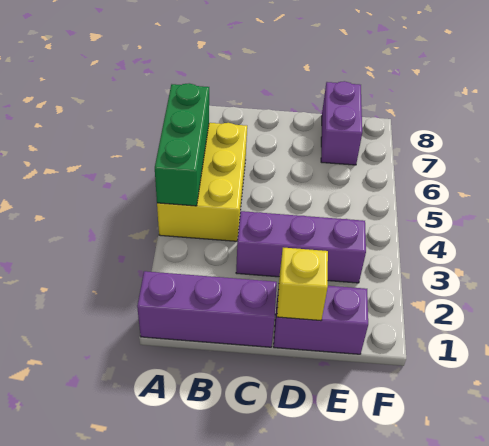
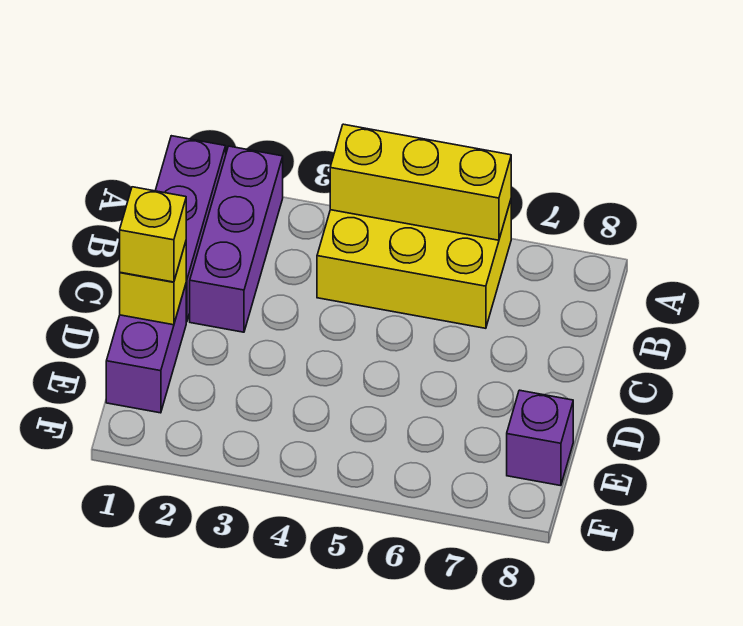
green 1x3 brick [155,83,209,206] -> yellow 1x3 brick [330,124,511,240]
purple 1x3 brick [236,211,366,283] -> purple 1x3 brick moved to [190,146,283,332]
none -> yellow 1x1 brick [120,187,186,282]
purple 1x2 brick [321,81,362,165] -> purple 1x1 brick [507,390,573,486]

